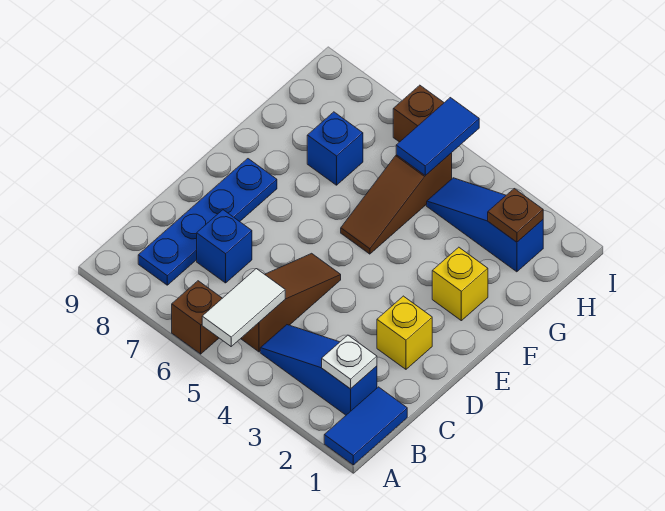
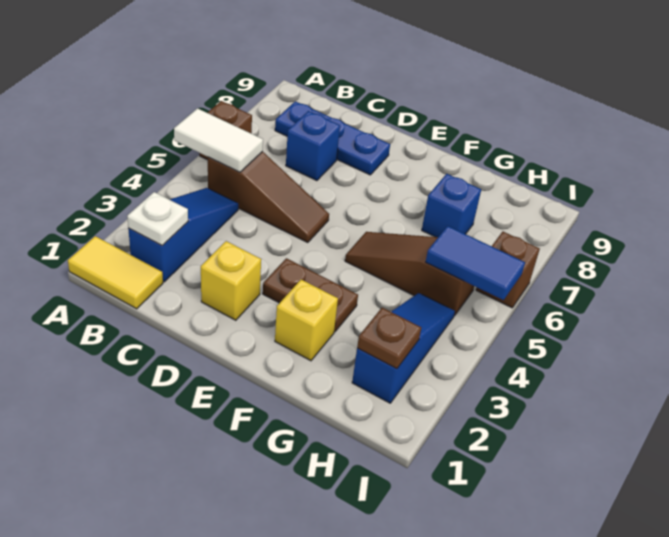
blue 1x2 tile [324,387,407,465] -> yellow 1x2 tile [68,236,163,309]
blue 1x4 plate [138,159,277,285] -> blue 1x3 plate [275,101,390,175]
none -> brown 1x2 plate [263,258,358,332]

